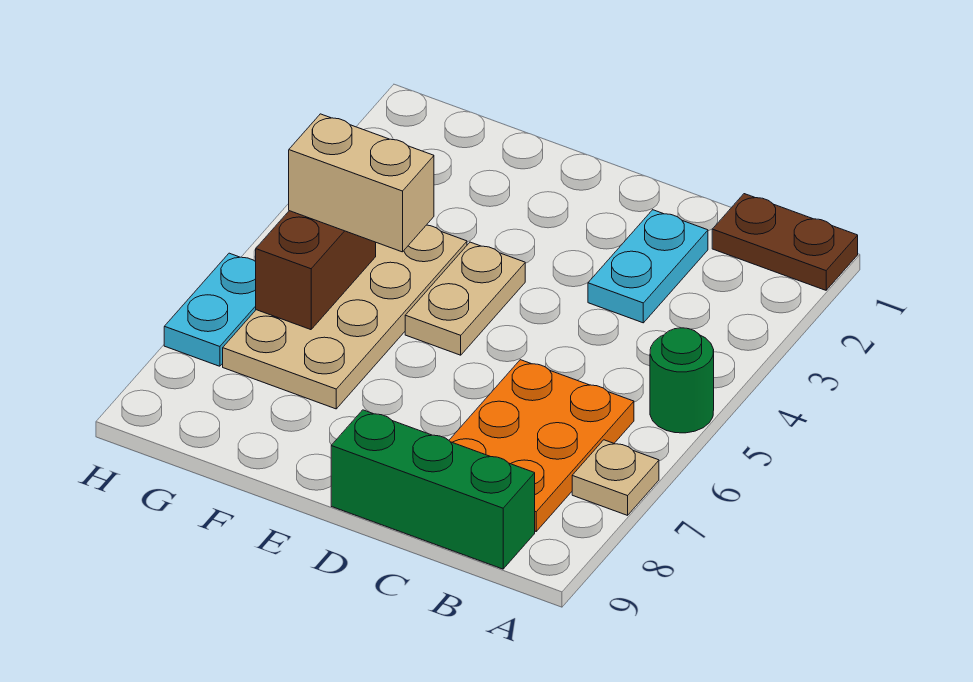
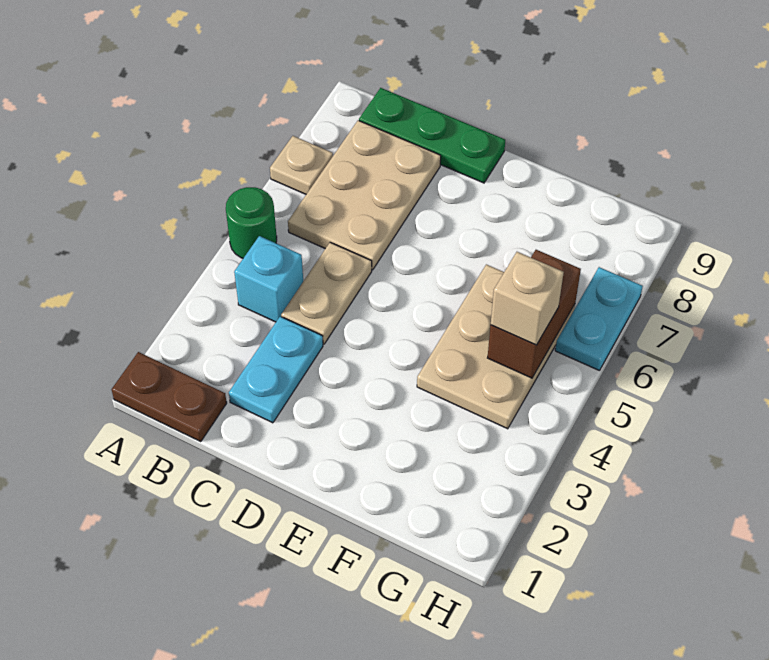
none -> cyan 1x1 brick [234,236,303,322]
orange 2x3 plate [449,360,634,531] -> tan 2x3 plate [288,120,441,270]
green 1x3 brick [331,410,535,569] -> green 1x3 plate [359,88,505,183]
tan 1x2 plate [405,242,525,355] -> tan 1x2 plate moved to [281,242,372,344]
tan 2x4 plate [223,225,467,409] -> tan 2x3 plate [417,264,575,429]
tan 1x2 brick [289,114,434,252] -> tan 1x1 brick [491,252,564,345]

